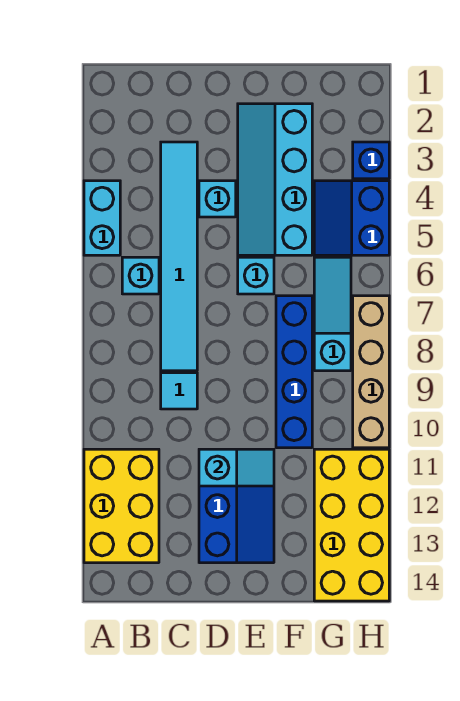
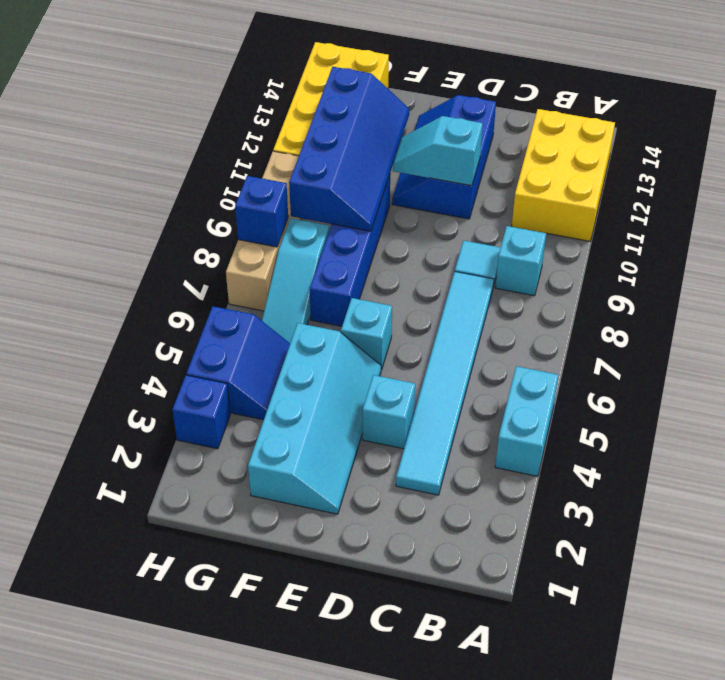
cyan 1x1 brick [122,257,159,294] -> cyan 1x1 brick moved to [495,226,546,296]
none -> blue 2x4 slope [289,67,409,231]
none -> blue 1x1 brick [235,176,288,247]

